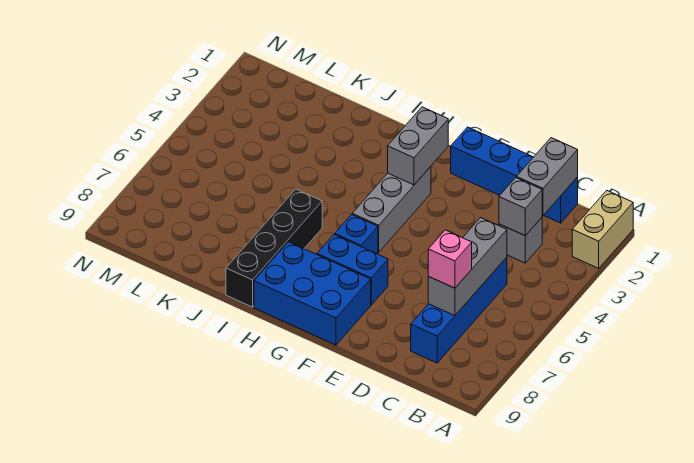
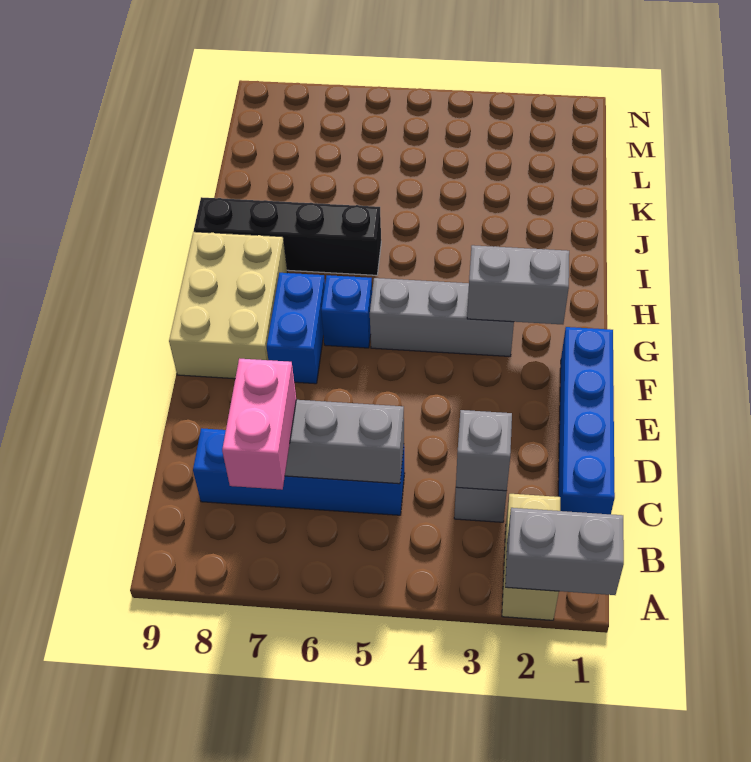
tan 1x2 brick [572,191,633,268] -> tan 1x2 brick turned to [502,494,560,620]
grey 1x2 brick [517,138,578,216] -> grey 1x2 brick moved to [505,508,624,595]
pink 1x1 brick [428,230,472,288] -> pink 1x2 brick [222,359,296,490]
blue 2x3 brick [254,242,371,345] -> tan 2x3 brick [169,232,287,379]

